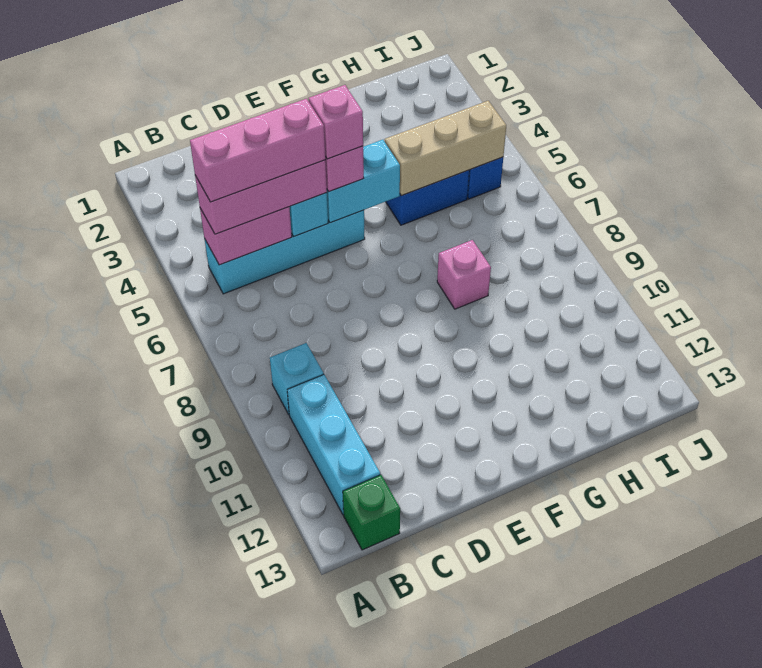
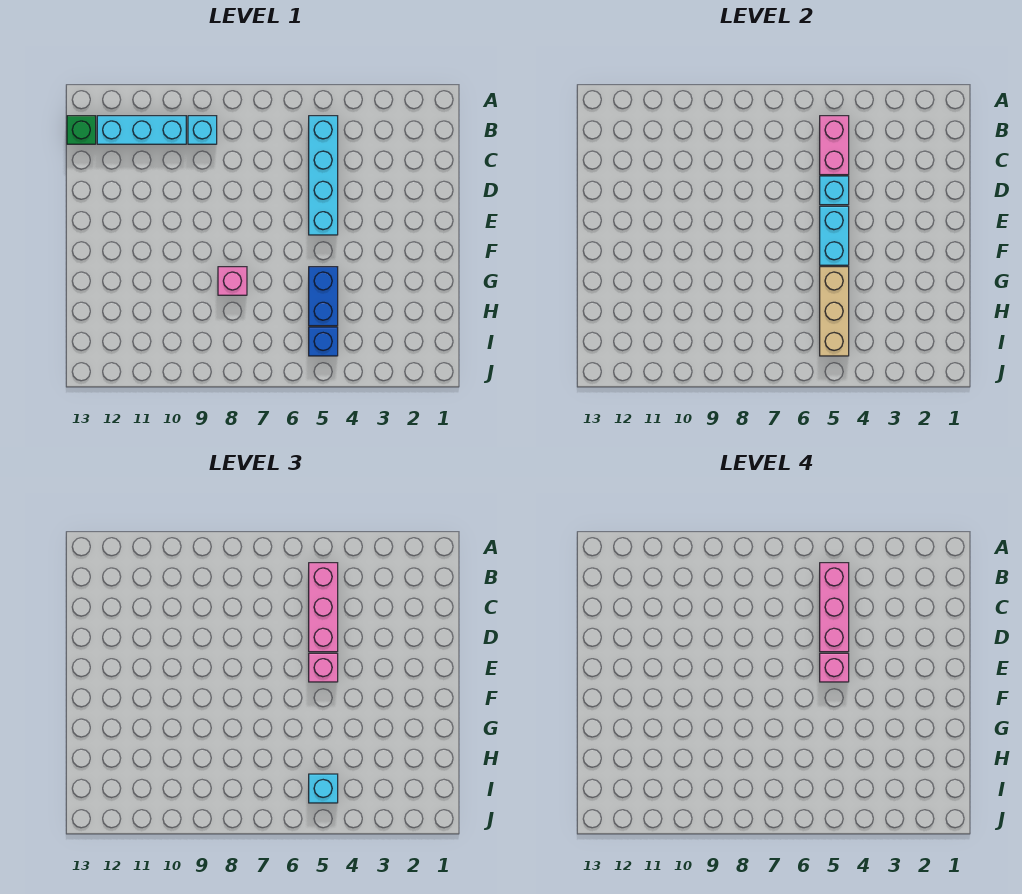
none -> cyan 1x1 brick [309,774,338,803]

